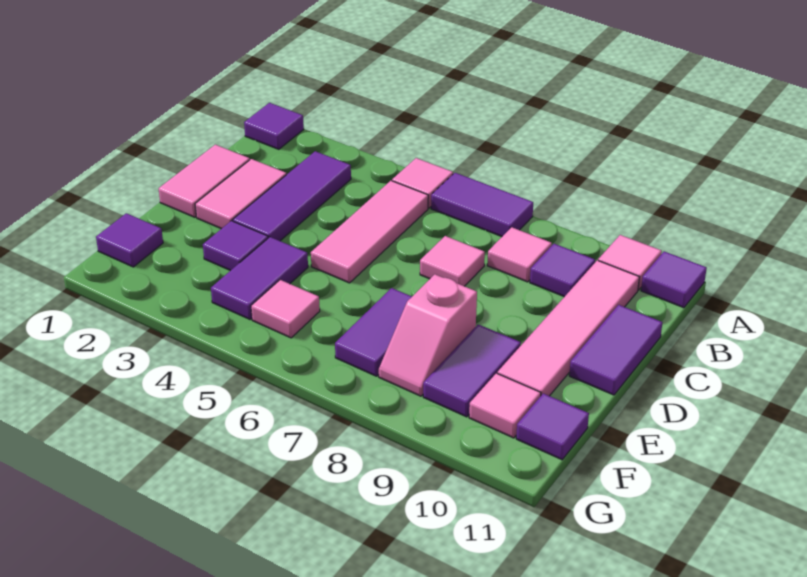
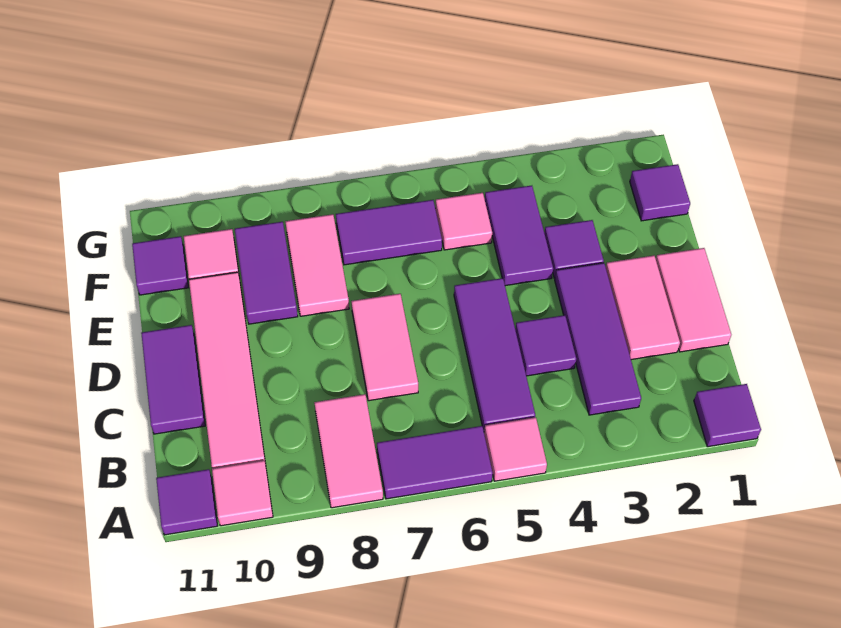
pink 1x3 tile [311,181,428,283] -> purple 1x3 tile [454,278,535,430]
pink 1x1 tile [487,227,552,282] -> pink 1x2 tile [314,394,383,508]
purple 1x1 tile [530,244,595,297] -> purple 1x1 tile moved to [515,315,576,376]
pink 1x1 tile [420,236,485,286] -> pink 1x2 tile [351,294,418,401]
purple 1x2 tile [335,288,412,376] -> purple 1x2 tile turned to [336,200,442,265]
pink 1x2 slope [379,274,477,396] -> pink 1x2 tile [285,214,349,316]

